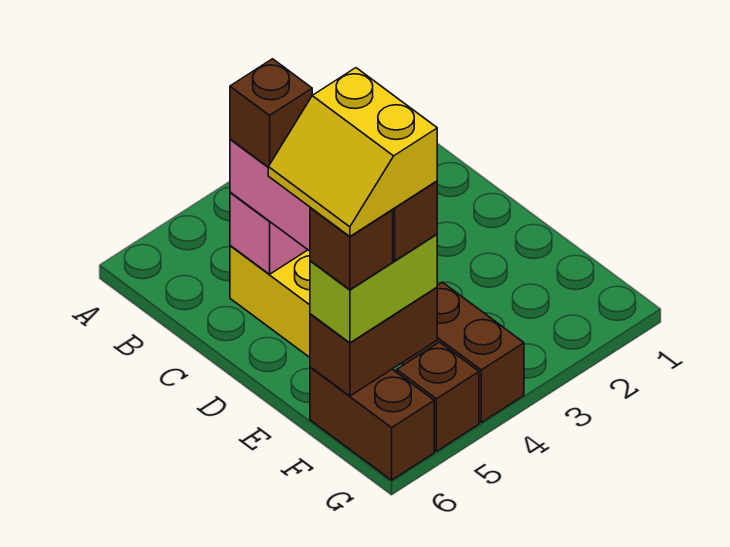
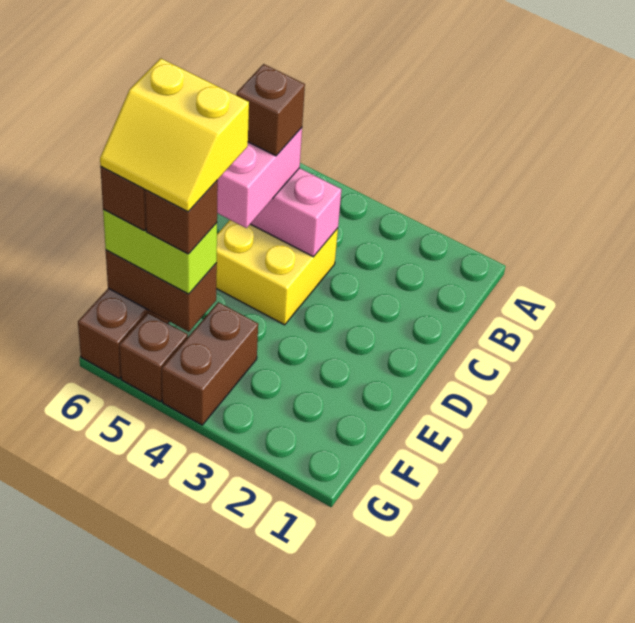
yellow 2x2 slope [268,68,437,236] -> yellow 2x2 slope turned to [100,58,249,212]

